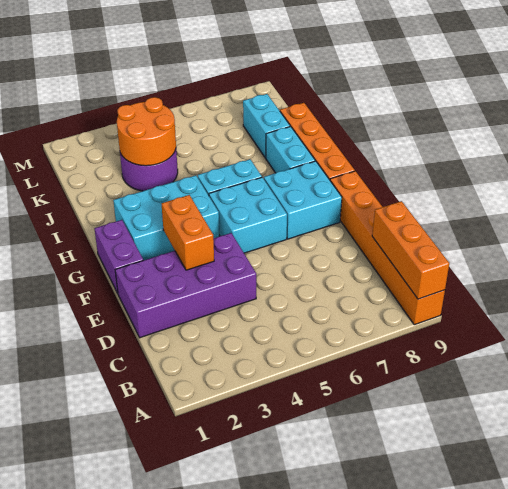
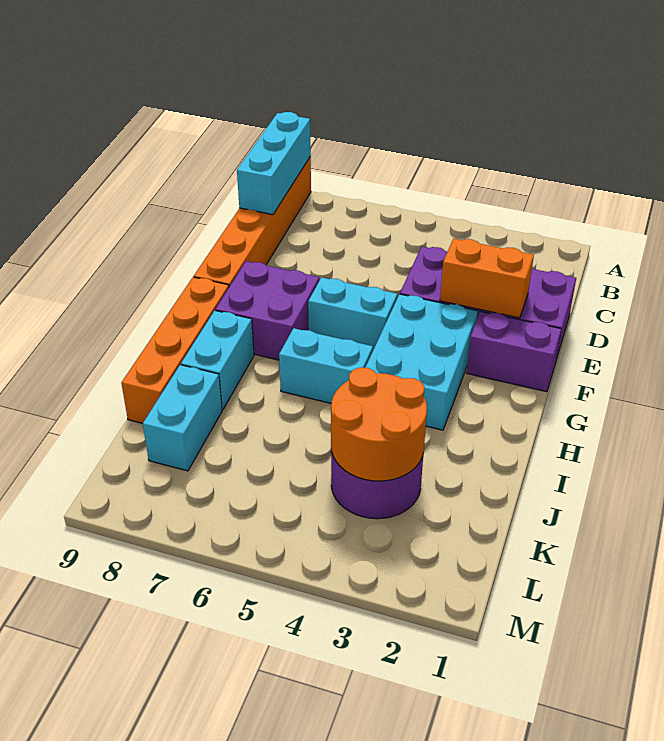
orange 1x3 brick [372,201,449,299] -> cyan 1x3 brick [237,112,311,215]
orange 1x2 brick [162,195,214,270] -> orange 1x2 brick turned to [440,239,534,318]
purple 1x2 brick [94,220,143,293] -> purple 1x2 brick turned to [467,311,561,392]
cyan 2x2 brick [209,177,287,253] -> cyan 1x2 brick [308,277,397,350]
cyan 2x2 brick [264,161,342,239] -> purple 2x2 brick [215,261,319,360]
cyan 2x3 brick [113,175,219,260] -> cyan 2x3 brick turned to [365,294,478,430]

